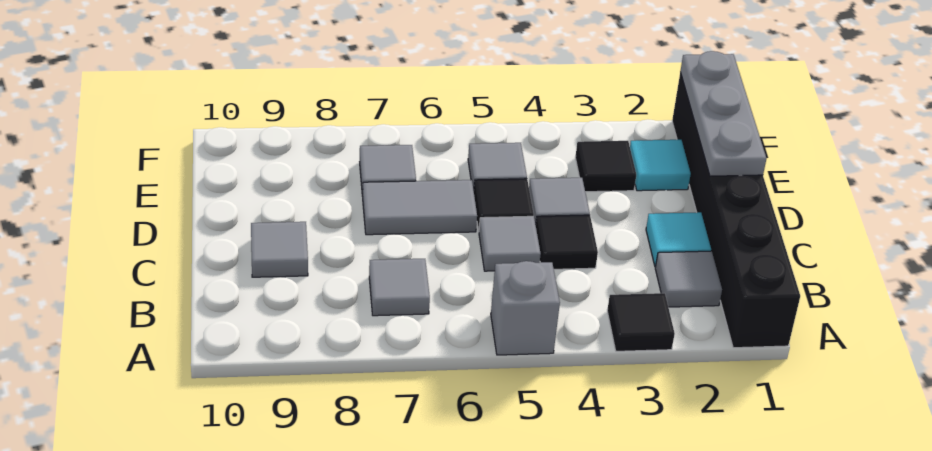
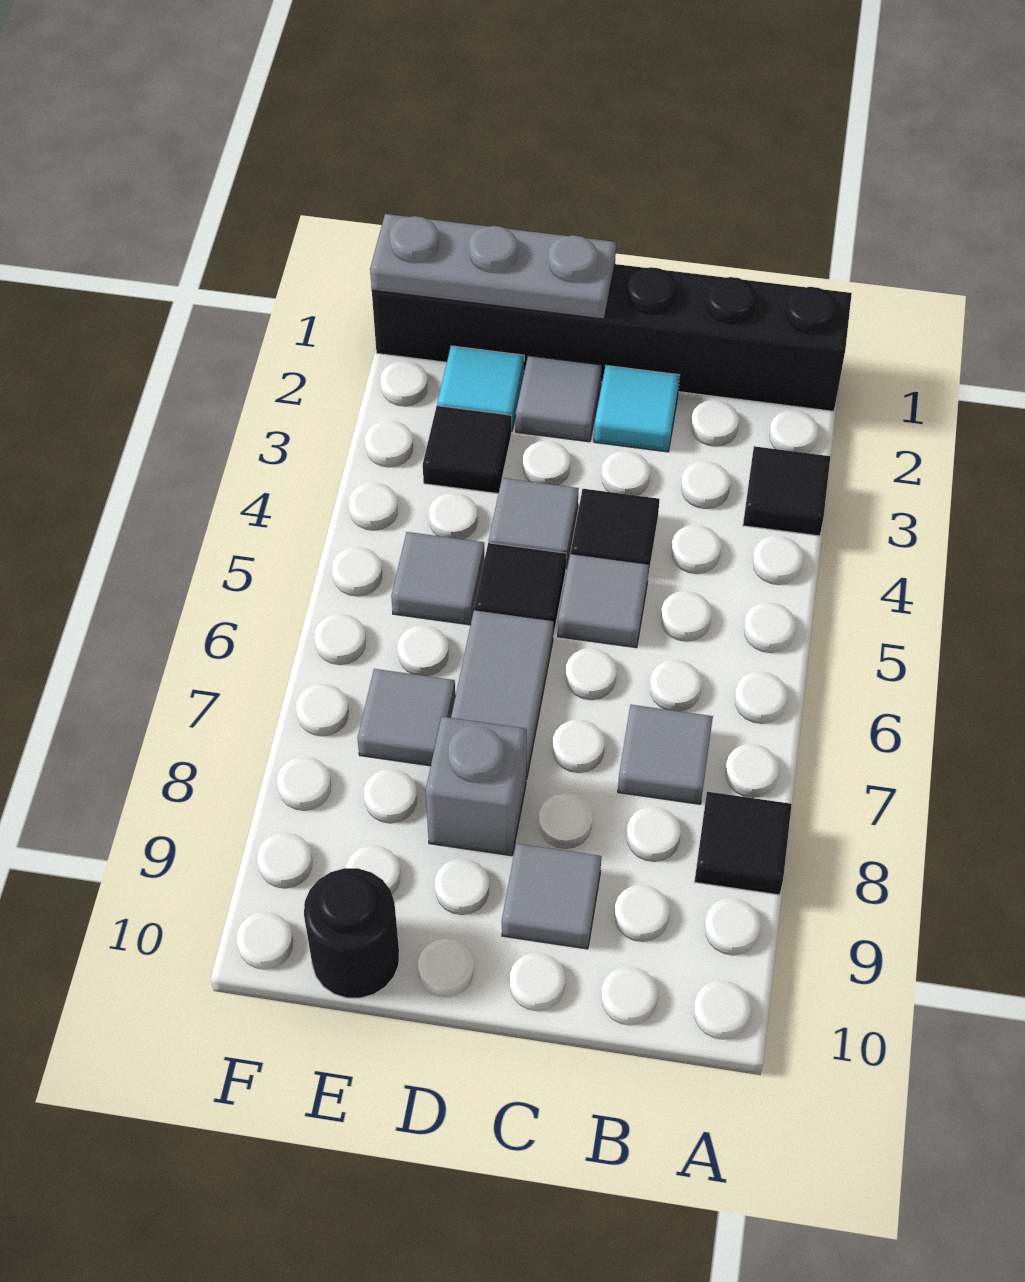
grey 1x1 brick [491,261,560,355] -> grey 1x1 brick moved to [426,717,527,856]
none -> black 1x1 tile [695,792,792,895]
grey 1x1 tile [655,251,722,307] -> grey 1x1 tile moved to [516,356,602,442]
none -> black 1x1 round brick [304,868,399,998]

